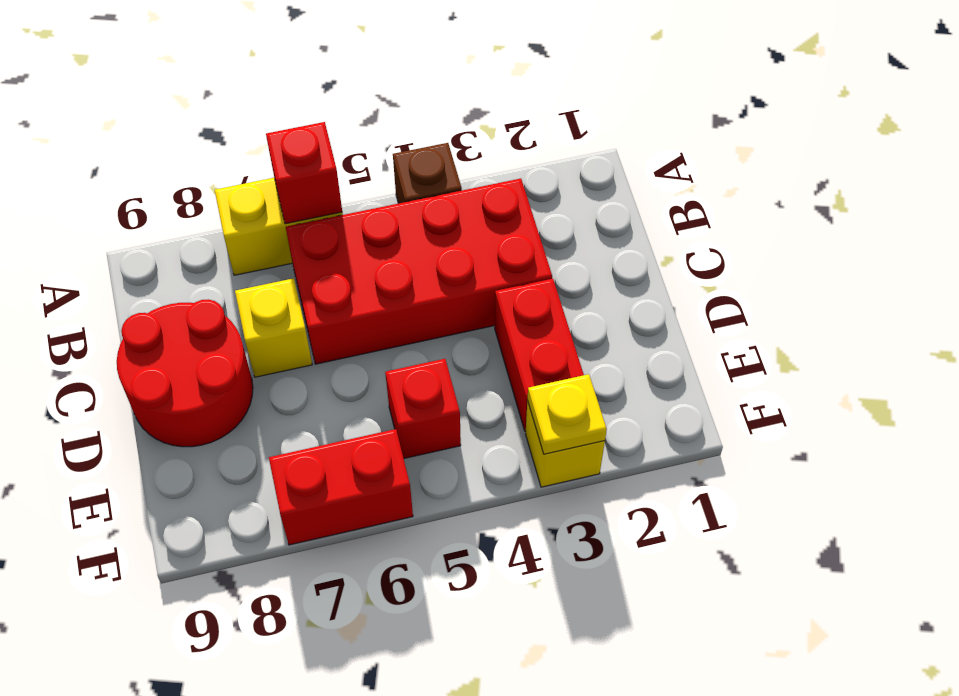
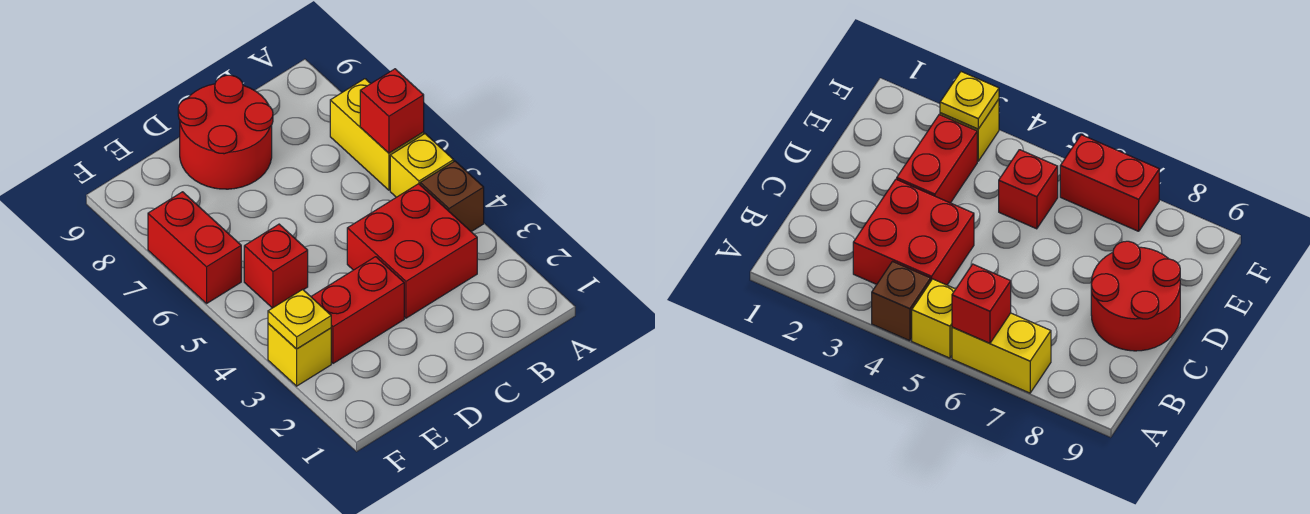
red 2x4 brick [286,179,552,364] -> red 2x2 brick [347,184,477,318]
yellow 1x1 brick [235,278,312,377] -> yellow 1x1 brick moved to [390,134,454,197]

